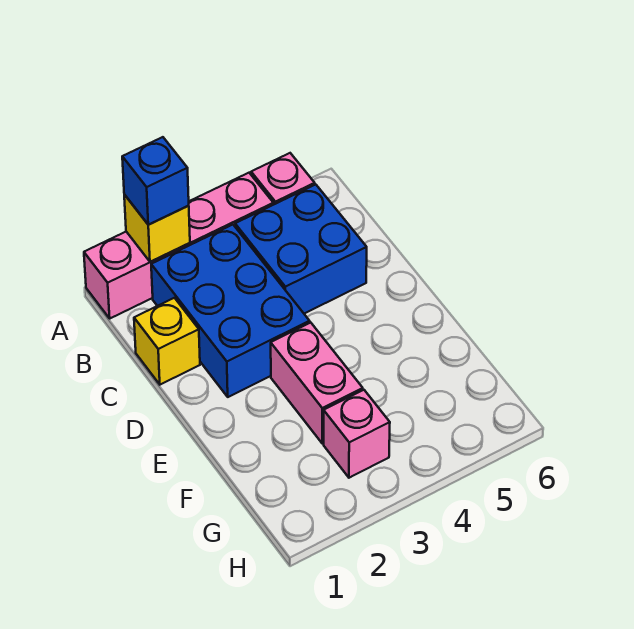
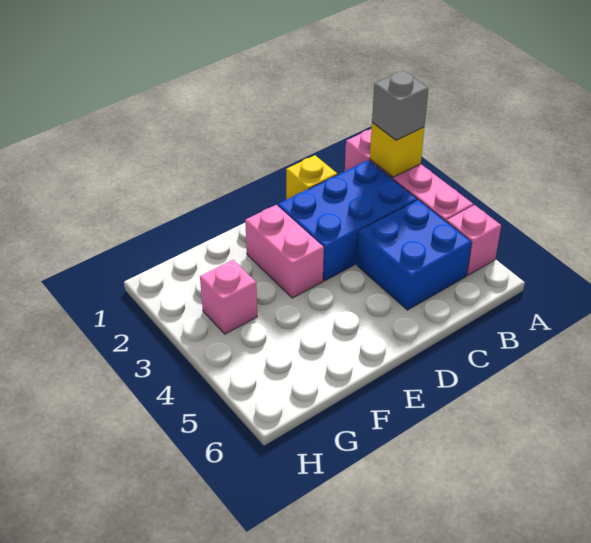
blue 1x1 brick [122,137,189,225] -> grey 1x1 brick [372,71,428,140]
pink 1x2 brick [271,323,363,443] -> pink 1x2 brick turned to [245,205,324,298]

